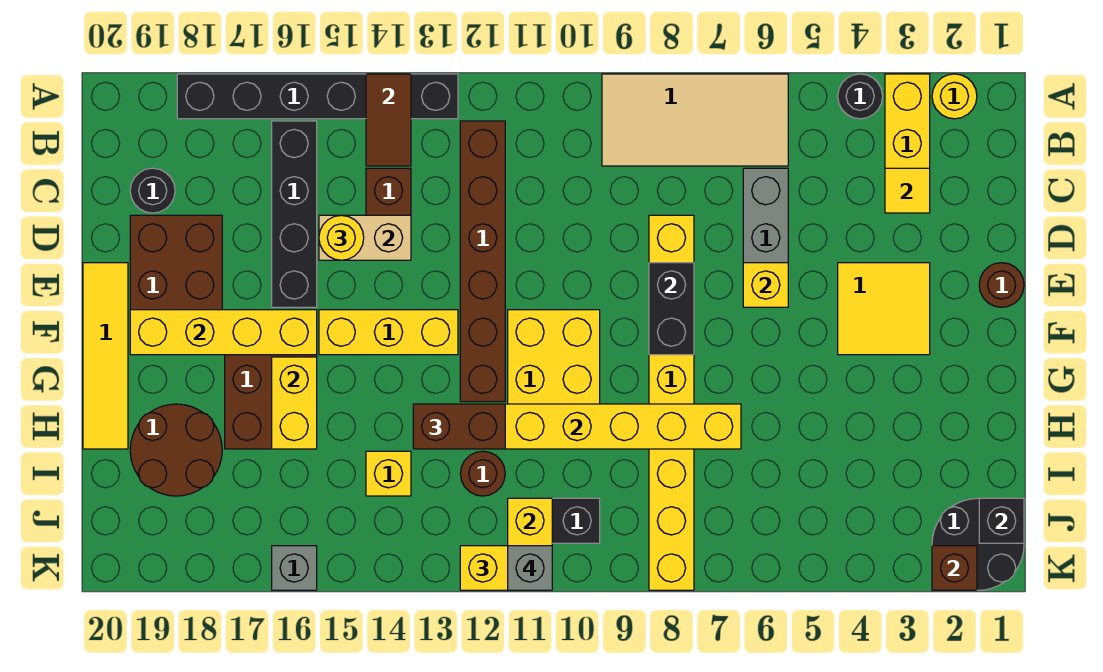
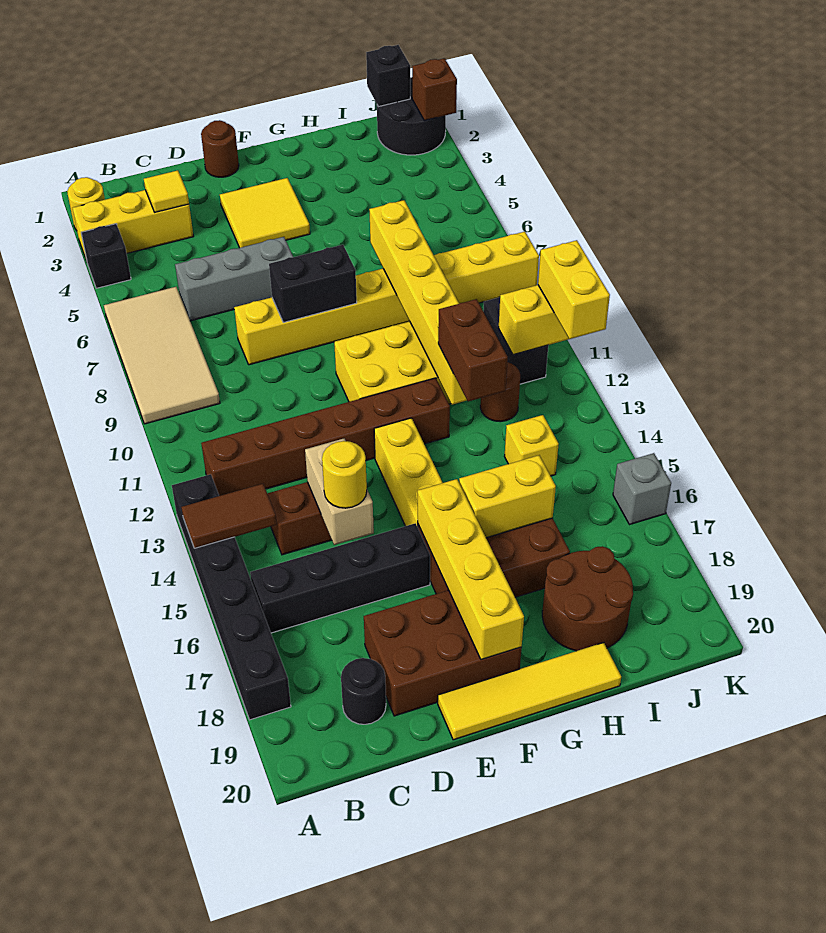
black 1x1 round brick [838,74,883,119] -> black 1x1 brick [81,224,131,288]
yellow 1x1 brick [743,263,788,307] -> none
grey 1x1 brick [508,546,552,590] -> none

